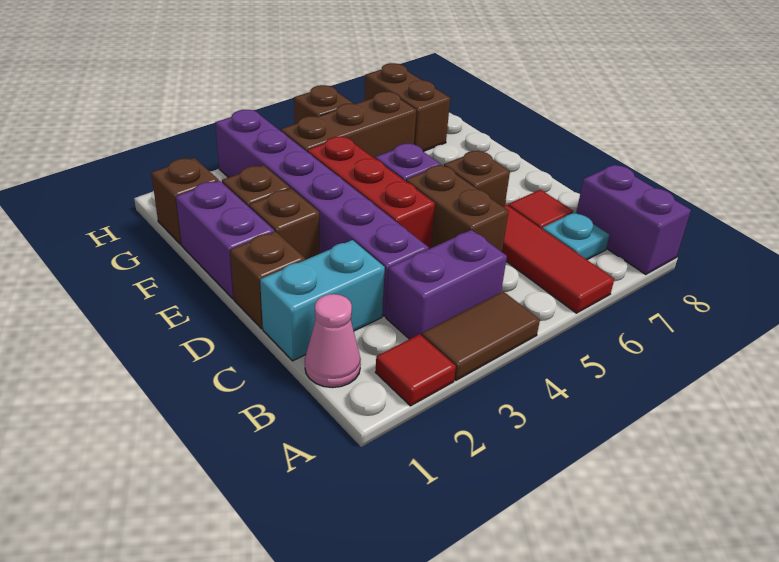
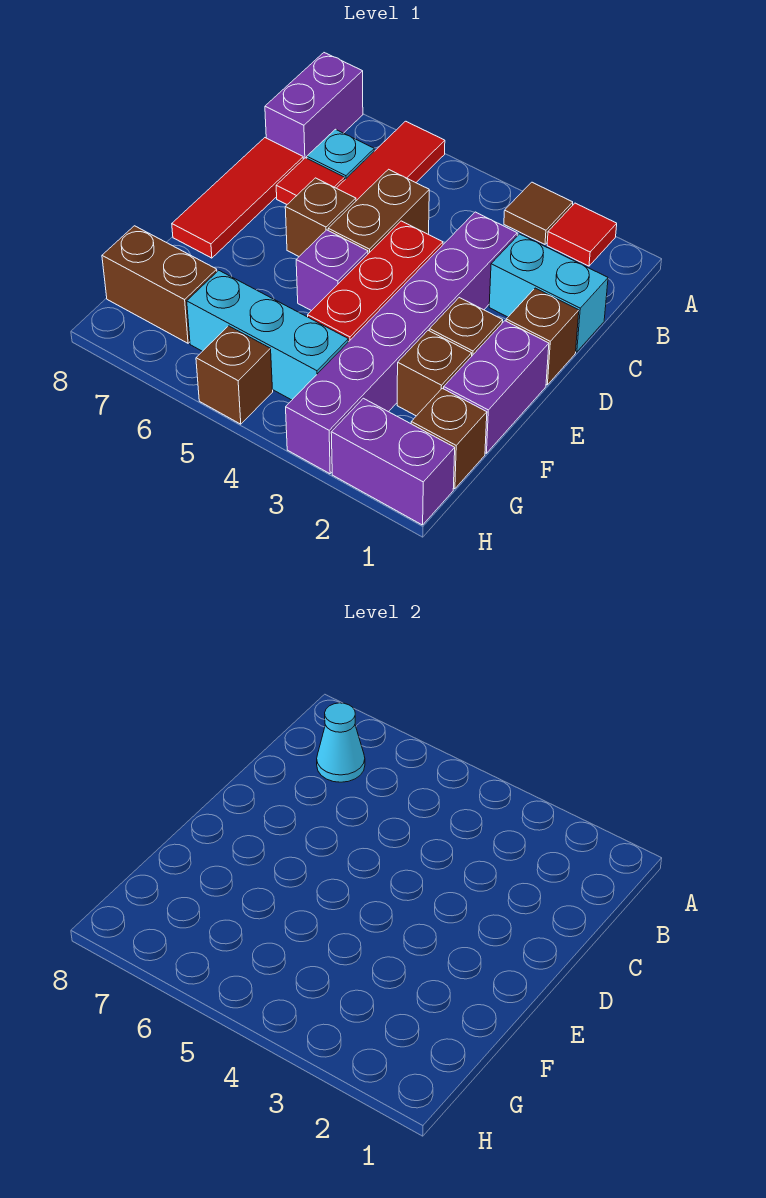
brown 1x2 tile [422,291,540,380] -> brown 1x1 tile [504,182,573,244]
pink 1x1 cone [305,294,361,388] -> none
purple 1x2 brick [386,230,507,339] -> purple 1x2 brick moved to [331,398,455,525]
none -> cyan 1x1 cone [317,703,365,782]
none -> red 1x3 tile [172,138,303,258]
brown 1x3 brick [281,92,416,158] -> cyan 1x3 brick [187,270,348,400]
brown 1x2 brick [365,63,450,152] -> brown 1x2 brick turned to [102,226,217,343]

